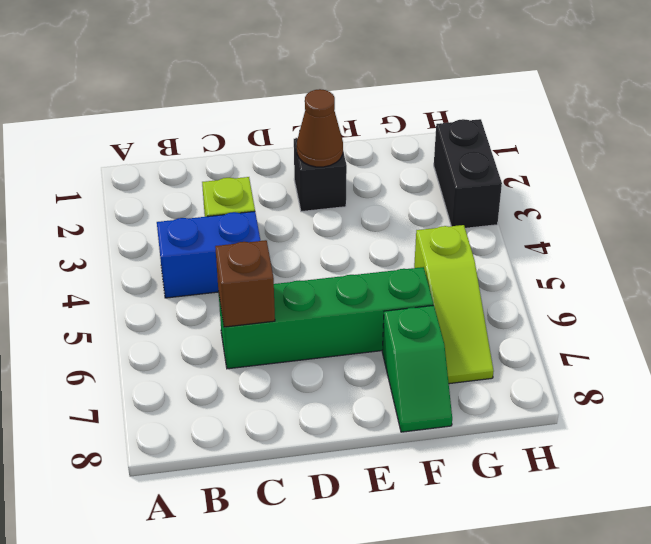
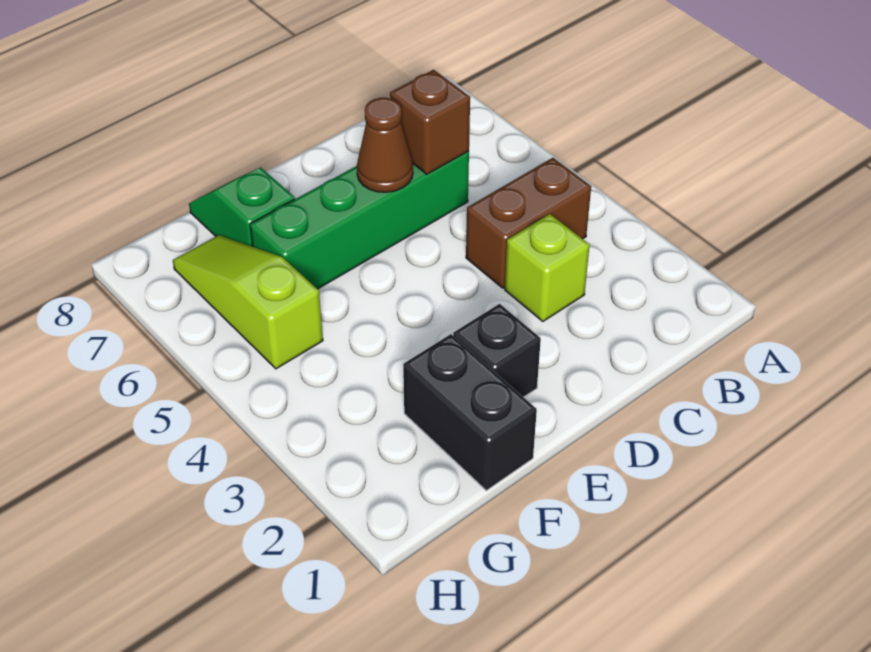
blue 1x2 brick [157,211,260,298] -> brown 1x2 brick [466,158,591,288]
brown 1x1 cone [297,89,343,167] -> brown 1x1 cone moved to [357,98,413,192]
black 1x2 brick [434,119,502,228] -> black 1x2 brick moved to [403,334,537,490]

